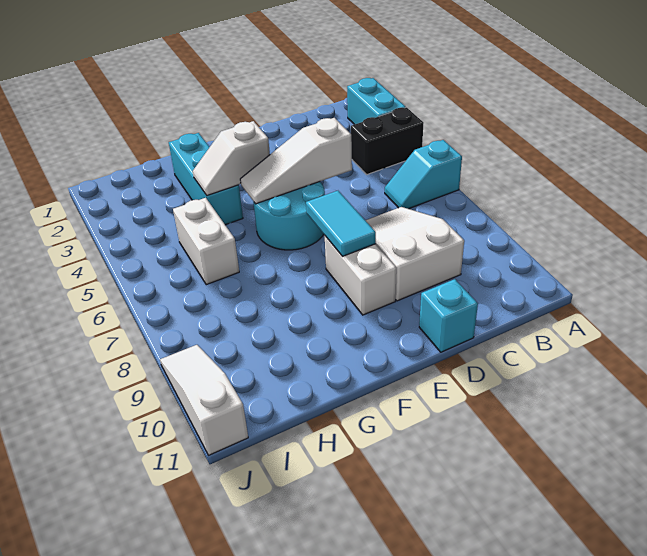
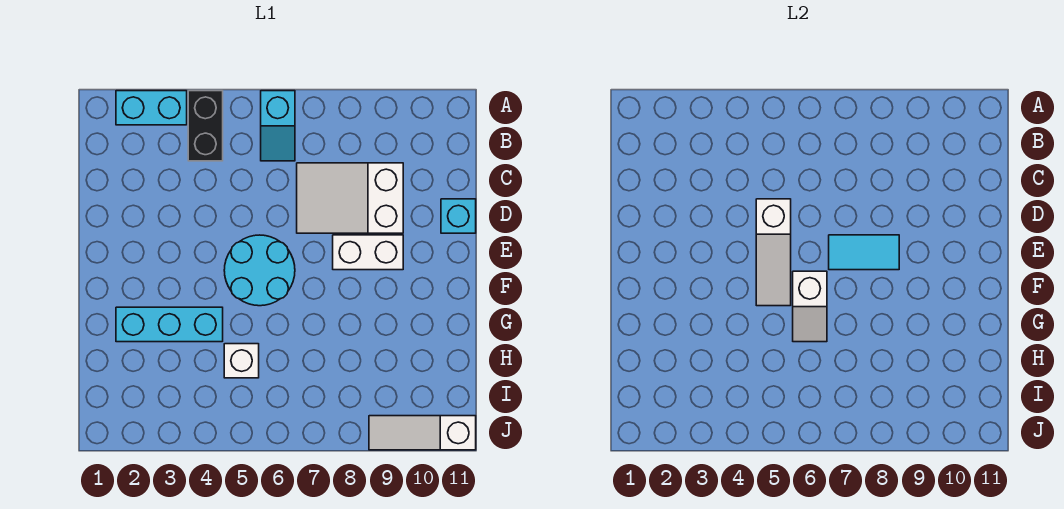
white 1x2 slope [193,121,270,196] -> white 1x2 slope moved to [793,271,827,342]
white 1x2 brick [173,198,239,285] -> white 1x1 brick [224,344,259,378]

